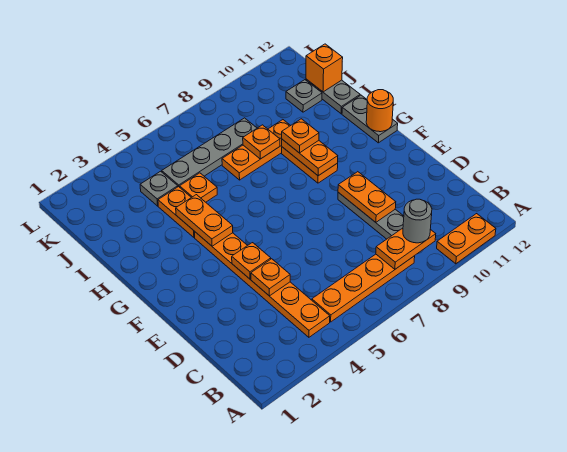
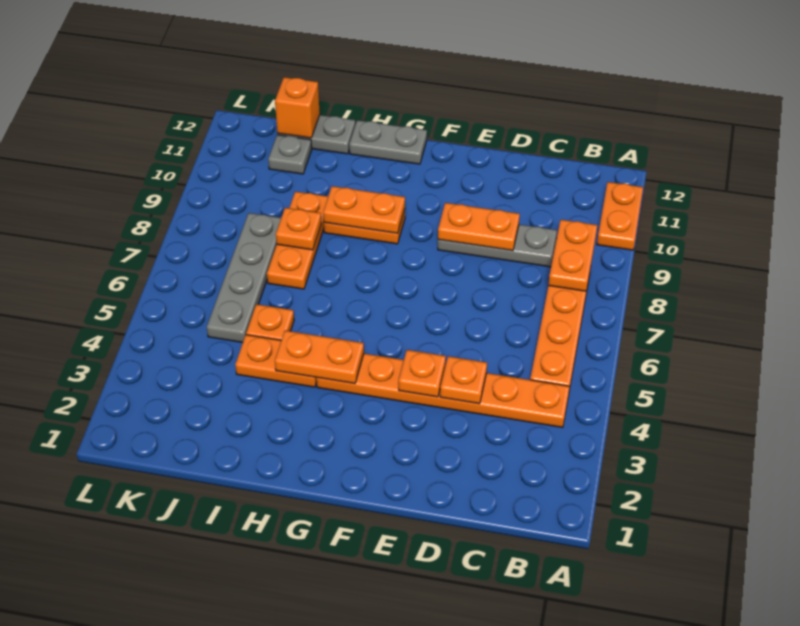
grey 1x1 round brick [403,199,432,243] -> none
orange 1x1 round brick [366,90,393,132] -> none
orange 1x1 plate [282,119,319,153] -> none
grey 1x1 plate [140,171,178,206] -> none

